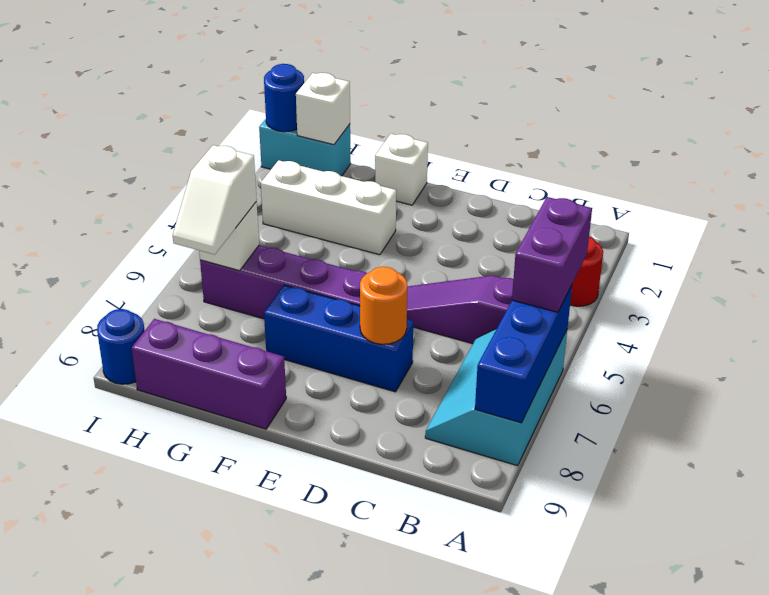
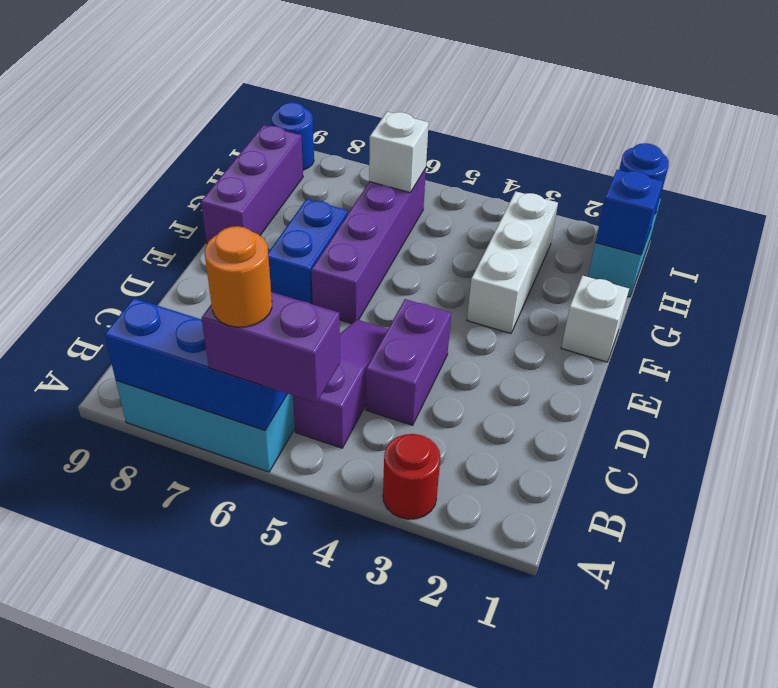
none -> purple 1x2 brick [366,299,451,425]
blue 1x3 brick [264,285,413,392] -> blue 1x2 brick [268,199,348,304]
orange 1x1 round brick [360,267,407,344] -> orange 1x1 round brick moved to [205,226,272,327]
white 1x1 brick [296,73,350,145] -> blue 1x1 brick [595,170,663,255]
white 1x2 slope [173,145,257,255] -> none

